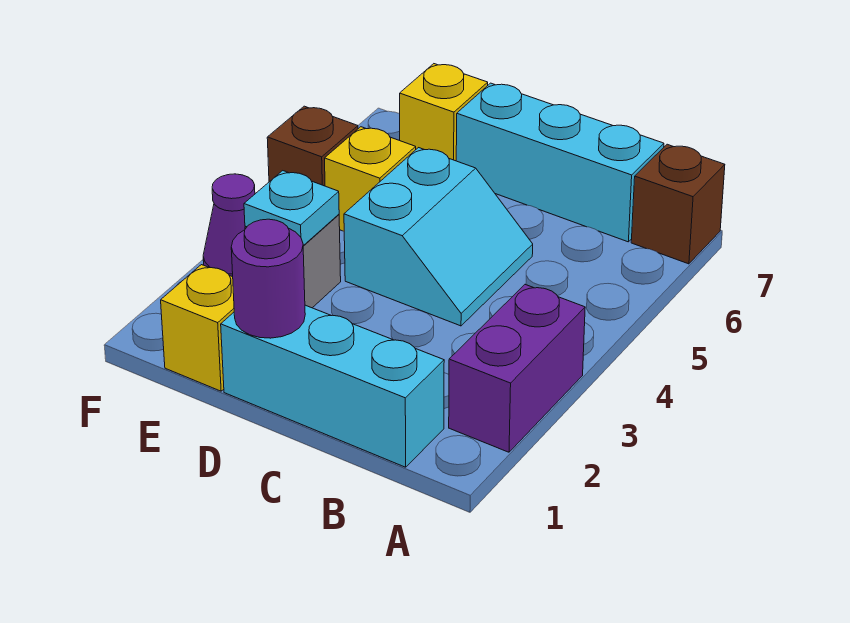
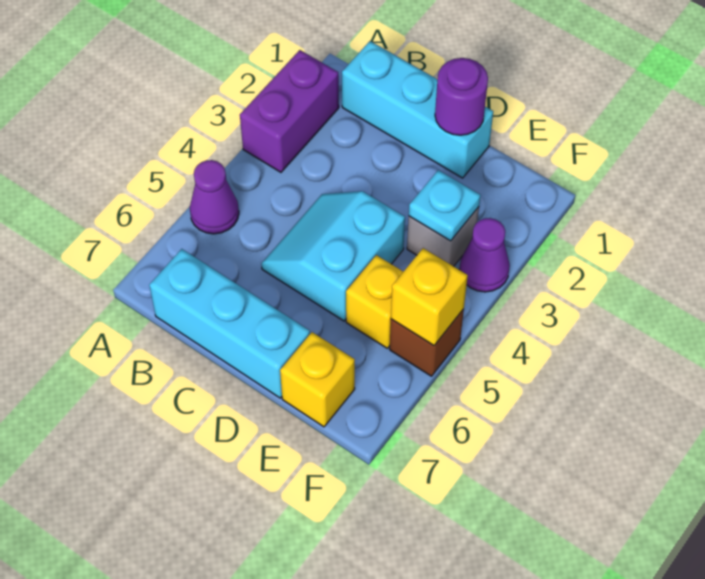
none -> purple 1x1 cone [190,160,239,234]
brown 1x1 brick [631,144,725,264] -> none
yellow 1x1 brick [161,265,234,391] -> yellow 1x1 brick moved to [391,248,468,346]

